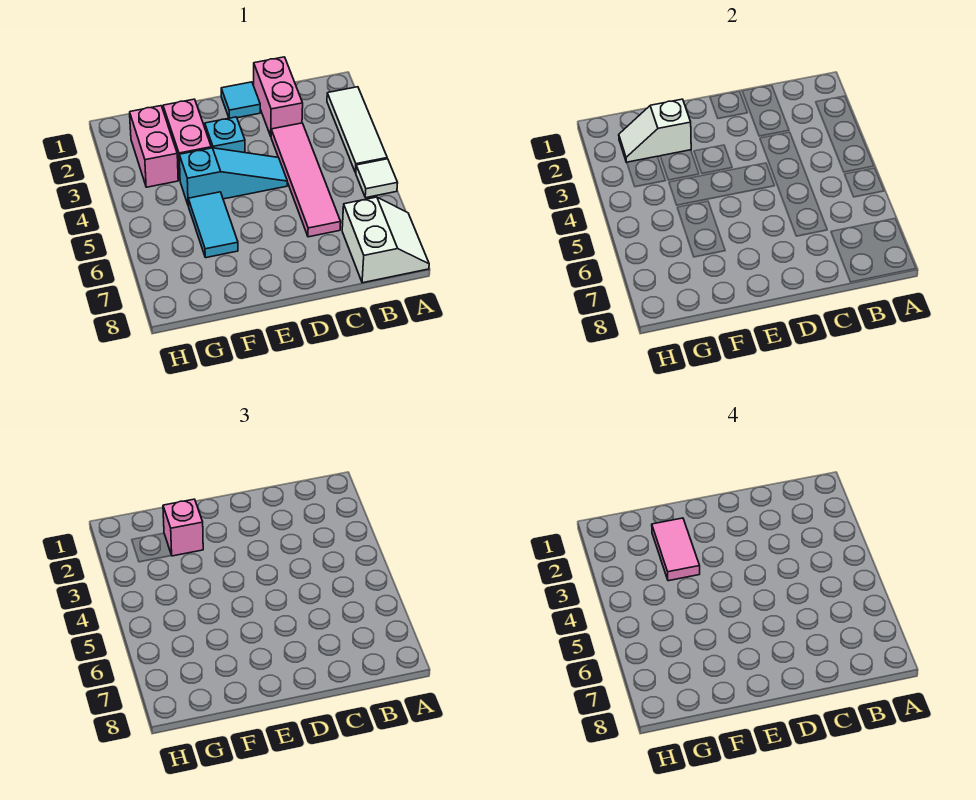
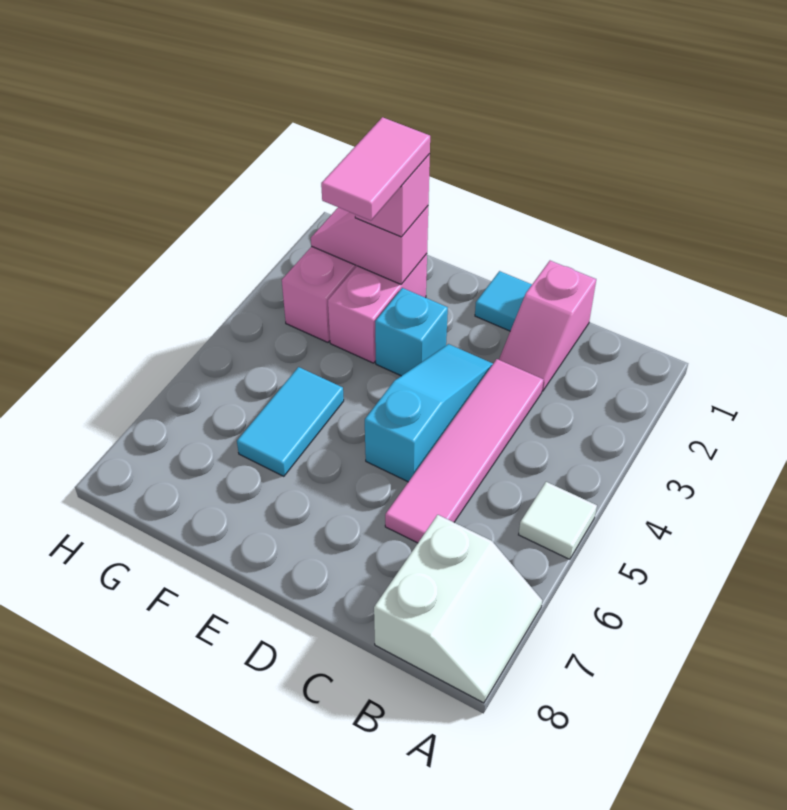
white 1x3 tile [327,87,387,173] -> none
pink 1x2 brick [254,57,303,136] -> pink 1x2 slope [499,261,596,391]
cyan 1x3 slope [179,148,287,206] -> cyan 1x3 slope turned to [365,344,493,482]
white 1x2 slope [619,99,691,162] -> pink 1x2 slope [311,206,428,284]

